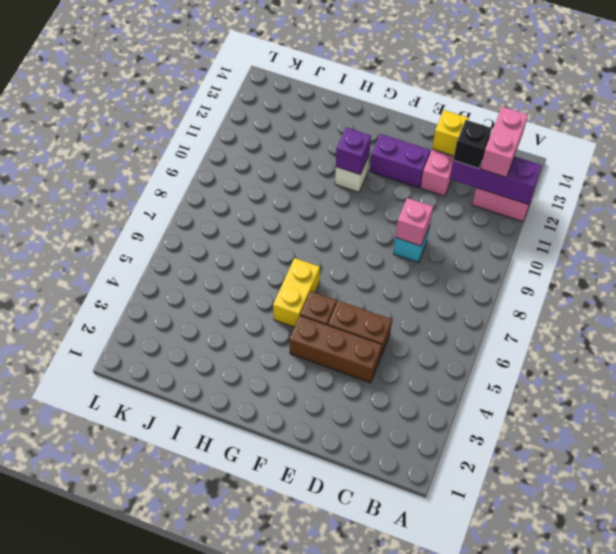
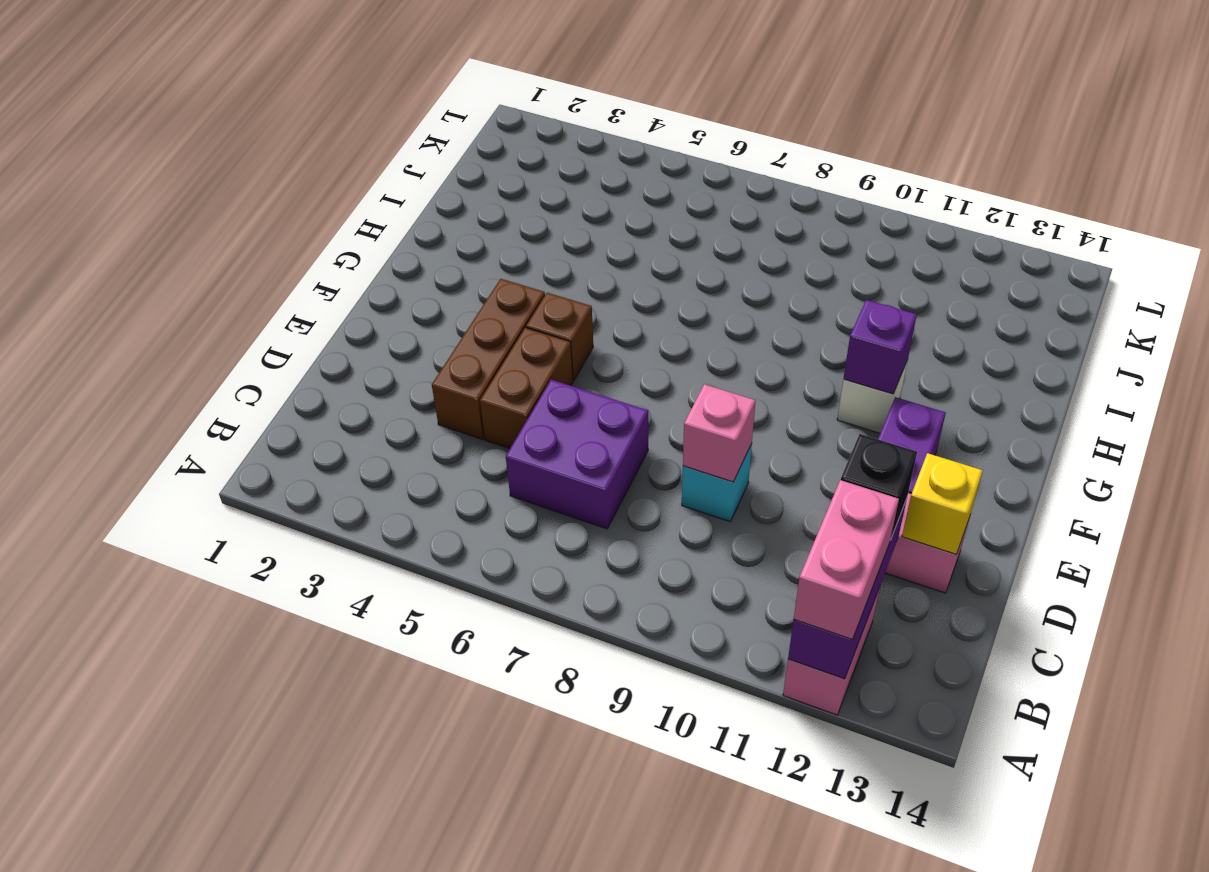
pink 1x2 brick [481,107,528,177] -> pink 1x2 brick turned to [794,480,899,640]
none -> purple 2x2 brick [506,380,648,529]
yellow 1x2 brick [273,258,320,327] -> none

